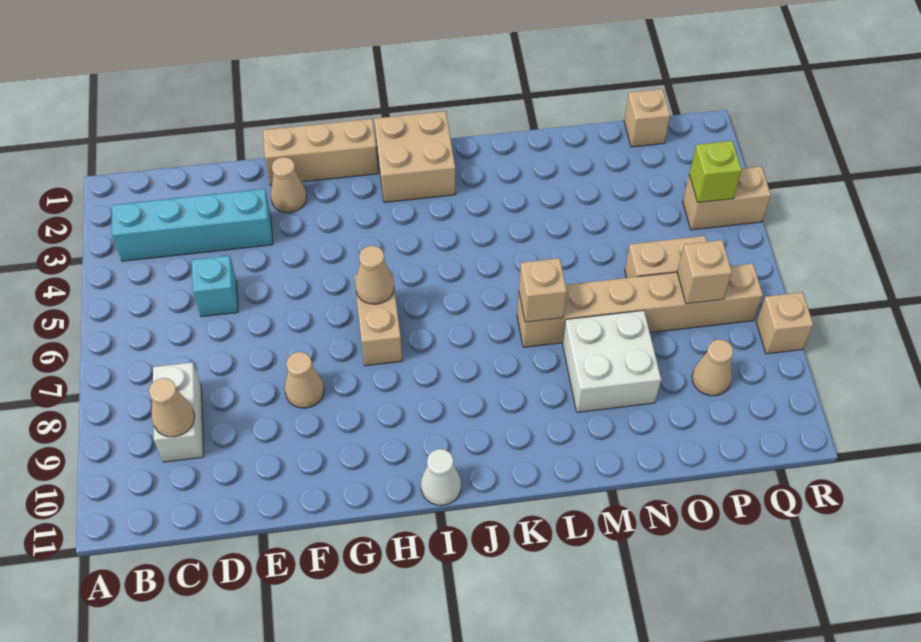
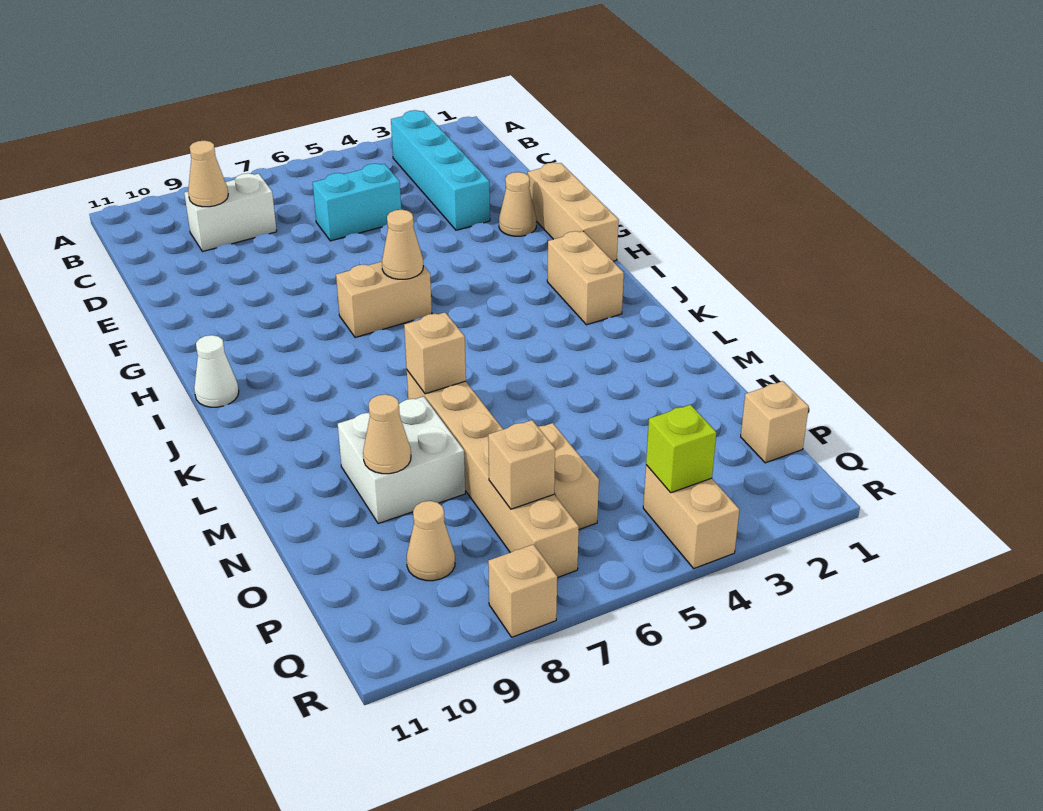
cyan 1x1 brick [192,256,238,317] -> cyan 1x2 brick [313,163,401,241]
tan 1x1 cone [285,352,324,408] -> tan 1x1 cone moved to [363,394,411,474]
tan 2x2 brick [374,111,456,202] -> tan 1x2 brick [547,231,624,325]

